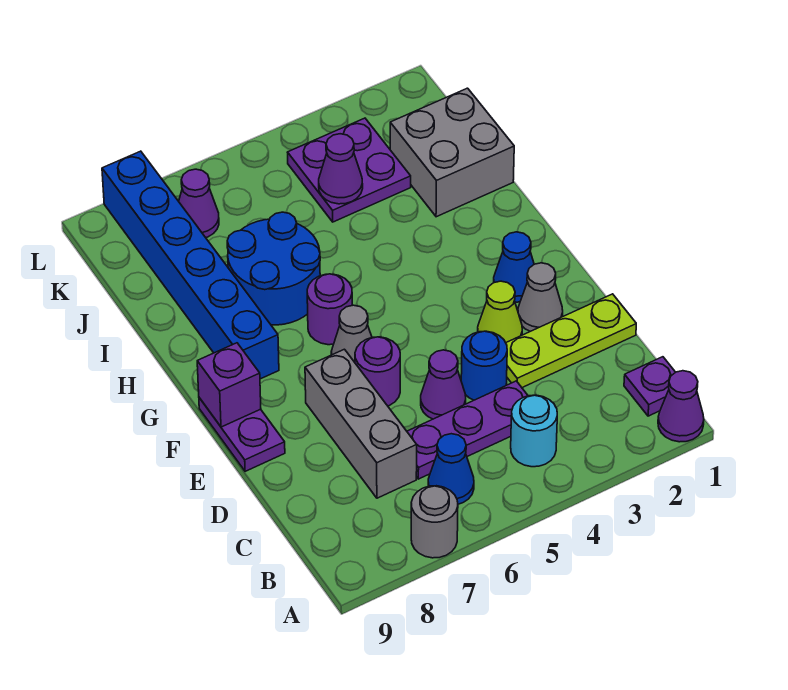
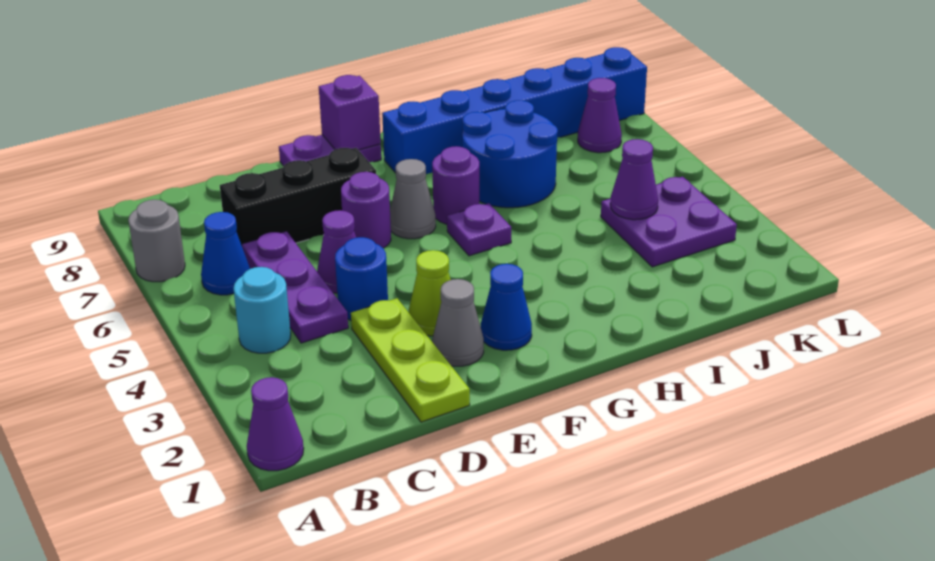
purple 1x1 plate [624,357,675,416] -> purple 1x1 plate moved to [447,203,511,256]
grey 1x3 brick [305,349,417,498] -> black 1x3 brick [220,148,376,245]
grey 2x2 brick [390,88,514,217] -> none

